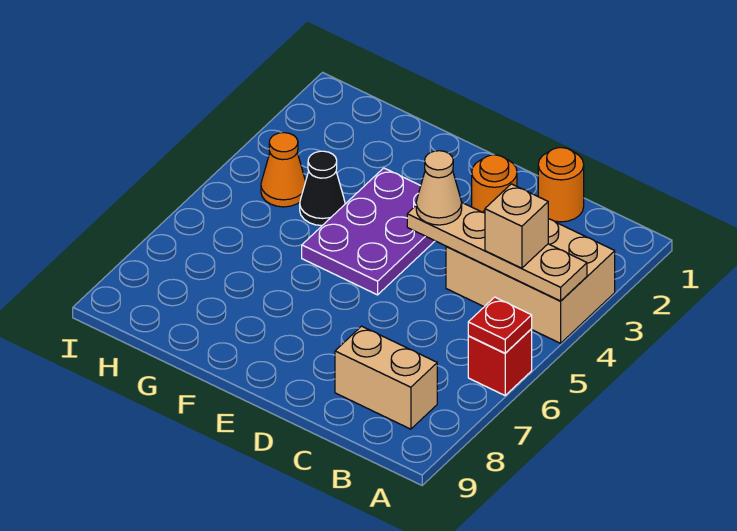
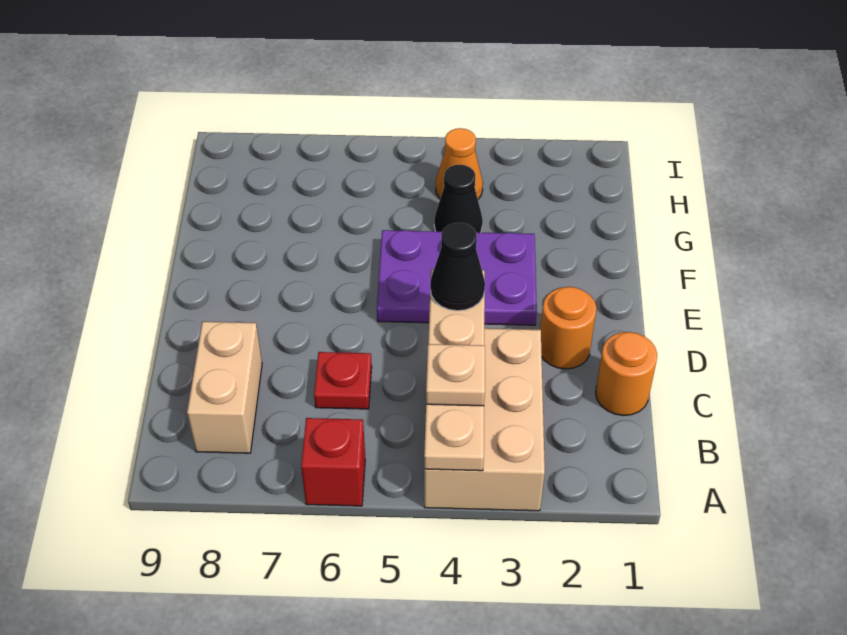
red 1x1 plate [468,297,532,353] -> red 1x1 plate moved to [314,352,372,409]
tan 1x1 brick [485,184,548,268] -> tan 1x1 plate [426,344,485,406]
tan 1x1 cone [416,151,462,225] -> black 1x1 cone [430,223,485,311]

